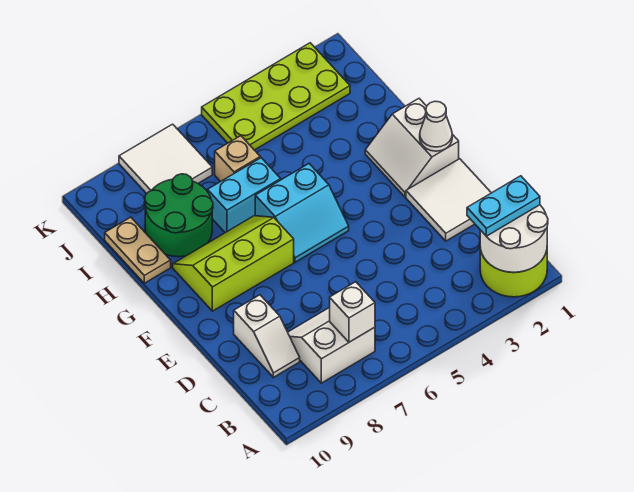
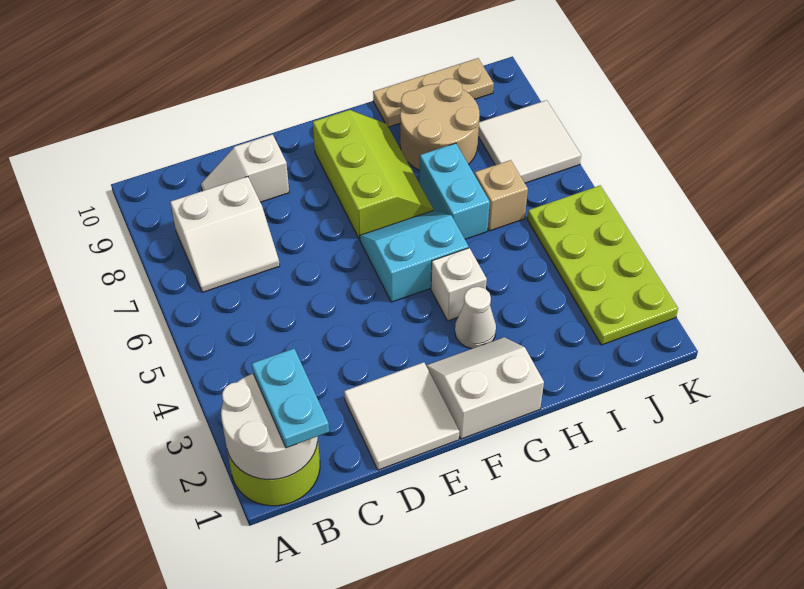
white 2x2 slope [288,307,375,383] -> white 2x2 slope turned to [170,176,280,292]
white 1x1 brick [330,282,375,342] -> white 1x1 brick moved to [431,248,487,321]
white 1x1 cone [420,101,452,151] -> white 1x1 cone moved to [455,287,496,349]
cyan 2x2 slope [255,164,349,262] -> cyan 2x2 slope turned to [360,210,469,302]
green 2x2 round brick [145,174,213,257] -> tan 2x2 round brick [400,79,480,170]
tan 1x2 plate [105,217,171,283] -> tan 1x3 plate [373,58,494,127]

